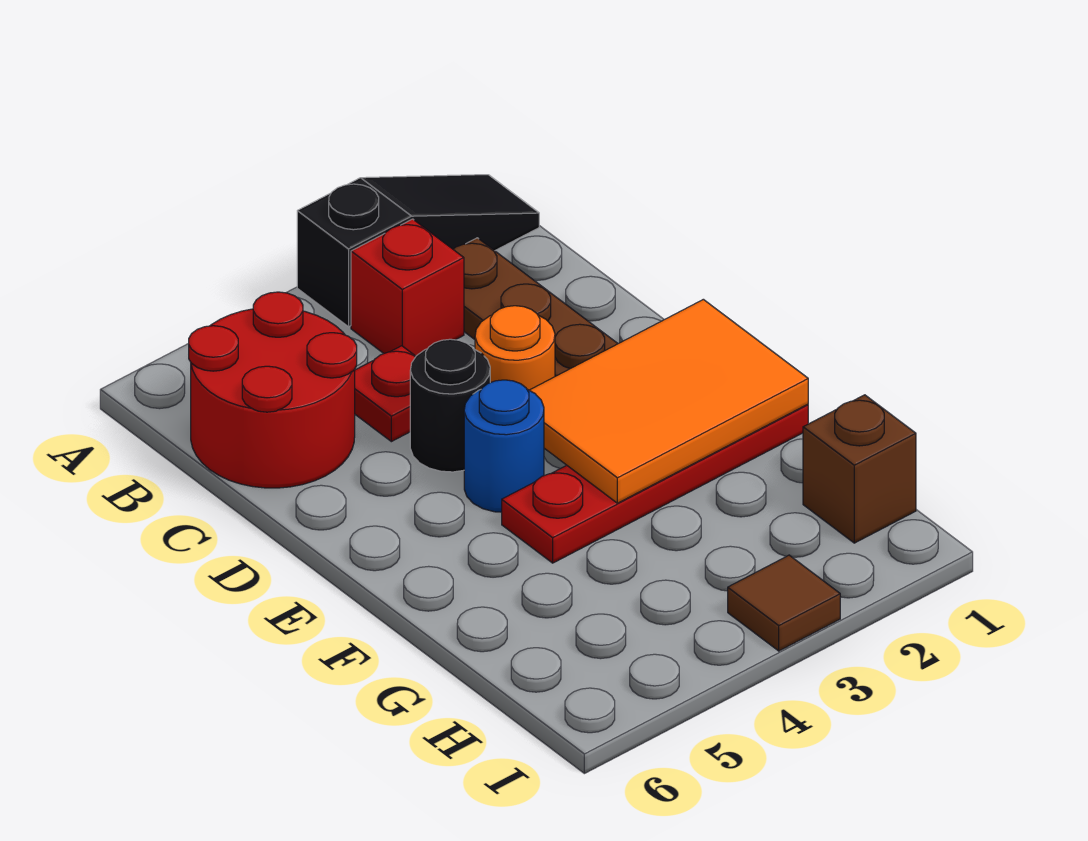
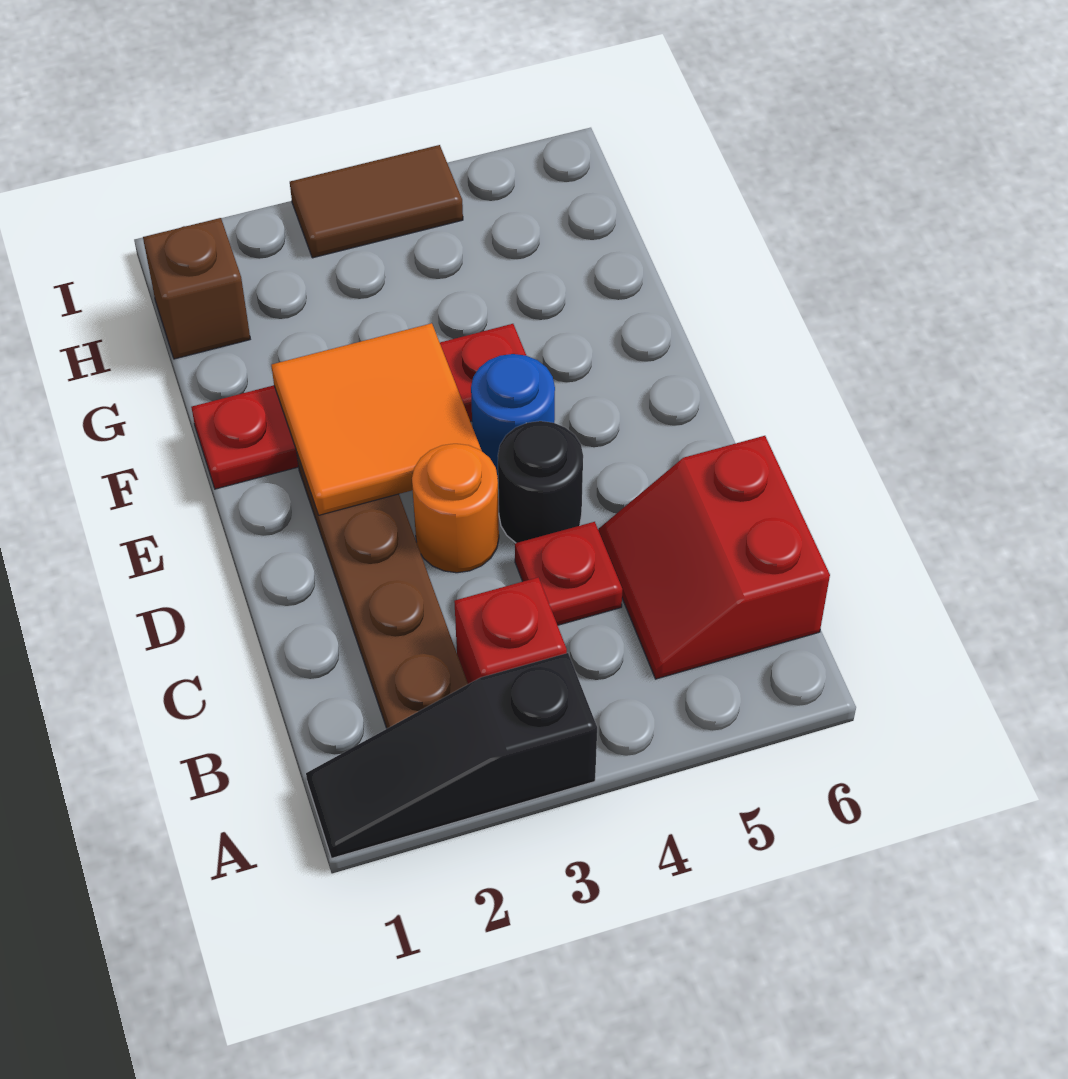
red 2x2 round brick [189,292,357,488] -> red 2x2 slope [598,436,830,679]
orange 2x3 tile [529,299,808,503] -> orange 2x2 tile [271,323,482,515]
brown 1x1 tile [728,555,840,651] -> brown 1x2 tile [290,145,463,258]

